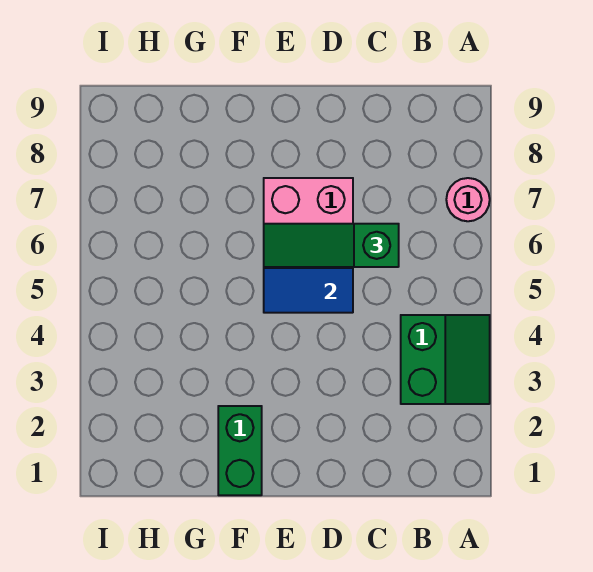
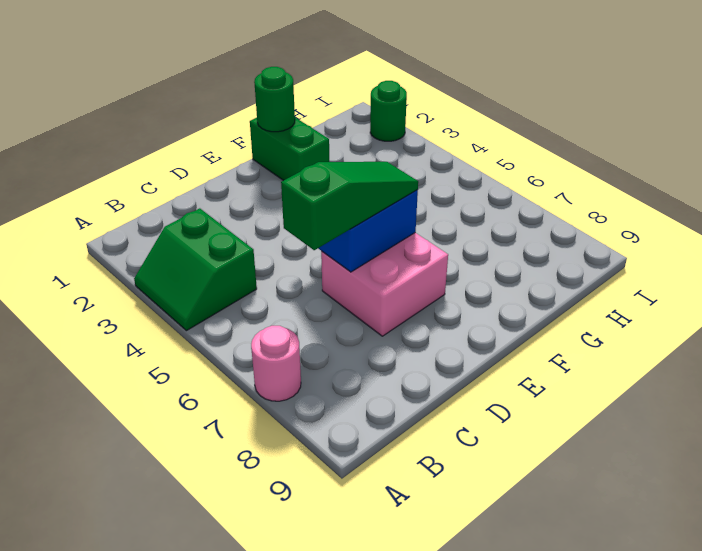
none -> green 1x1 round brick [254,67,295,132]
none -> green 1x1 round brick [370,81,407,141]

